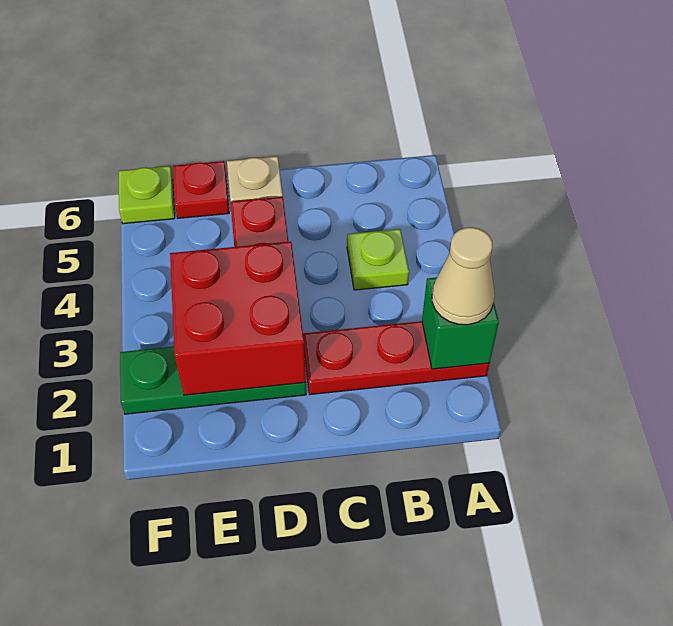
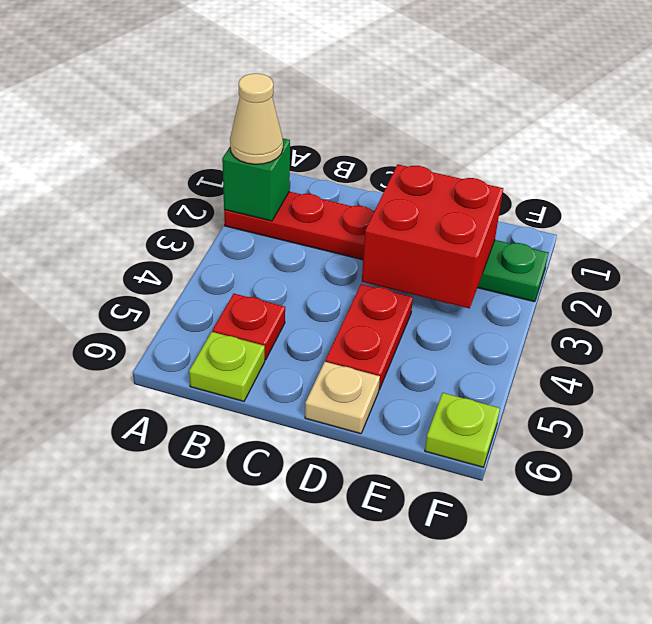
lime 1x1 plate [347,229,409,290] -> lime 1x1 plate moved to [189,332,265,401]
red 1x1 plate [173,161,229,218] -> red 1x1 plate moved to [213,294,285,360]

